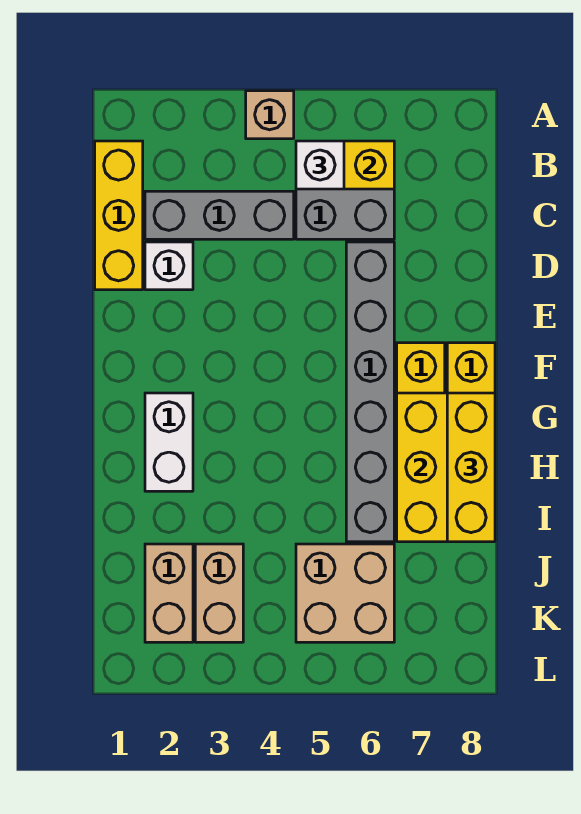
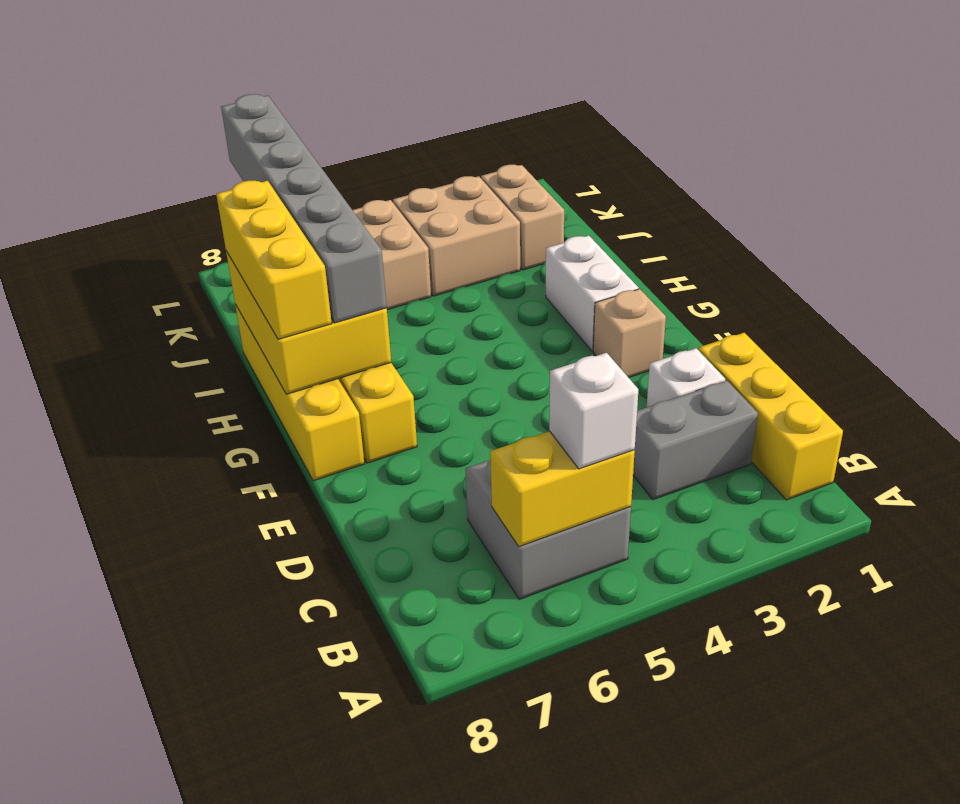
tan 1x1 brick [246,91,294,139] -> tan 1x1 brick moved to [593,289,666,378]
grey 1x3 brick [145,191,294,239] -> grey 1x2 brick [633,381,758,500]
grey 1x6 brick [346,242,394,542] -> grey 1x6 brick moved to [221,94,387,323]
tan 1x2 brick [195,544,243,642] -> tan 2x2 brick [393,176,520,296]

